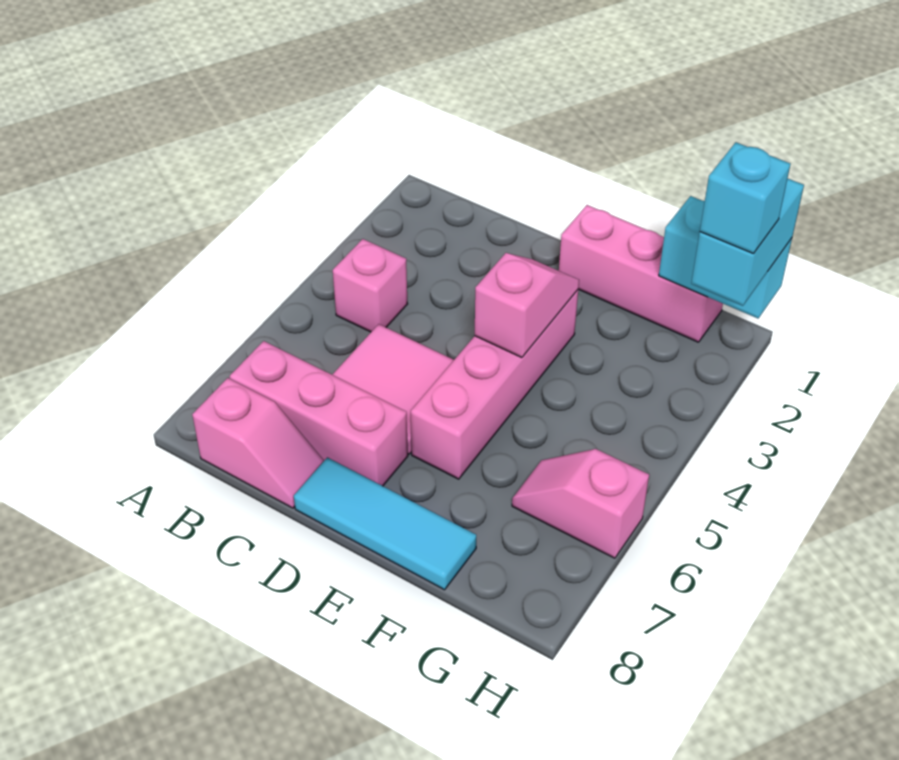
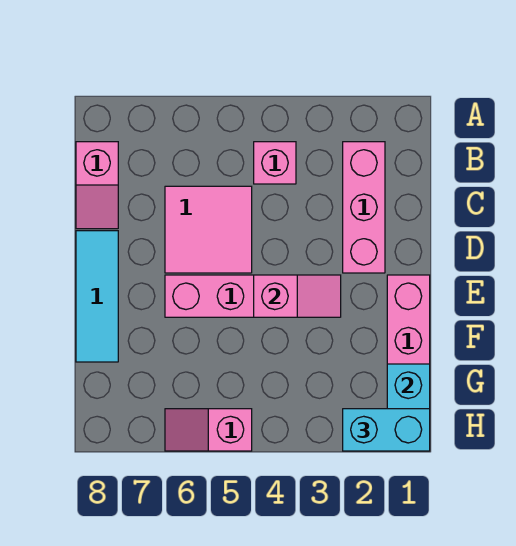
pink 1x3 brick [230,341,408,486] -> pink 1x3 brick moved to [343,142,385,273]
pink 1x2 slope [512,449,649,558] -> pink 1x2 slope turned to [165,409,252,451]
cyan 1x1 brick [700,142,790,254] -> none

